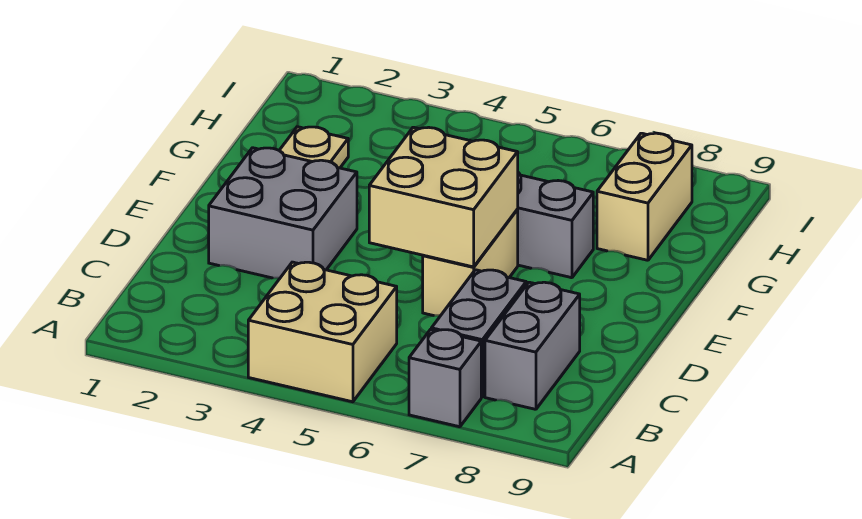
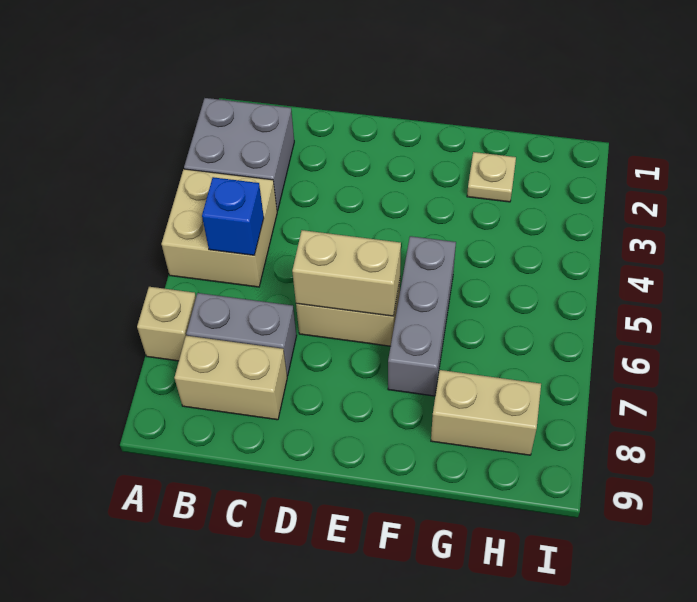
grey 1x1 brick [409,329,481,427] -> tan 1x1 brick [137,287,196,361]
none -> blue 1x1 brick [202,177,264,255]
grey 1x2 brick [485,282,580,409] -> tan 1x2 brick [174,336,287,420]
grey 2x2 brick [209,148,357,278] -> grey 2x2 brick moved to [184,98,294,211]
tan 2x2 brick [369,127,518,267] -> tan 1x2 brick [292,230,401,316]

